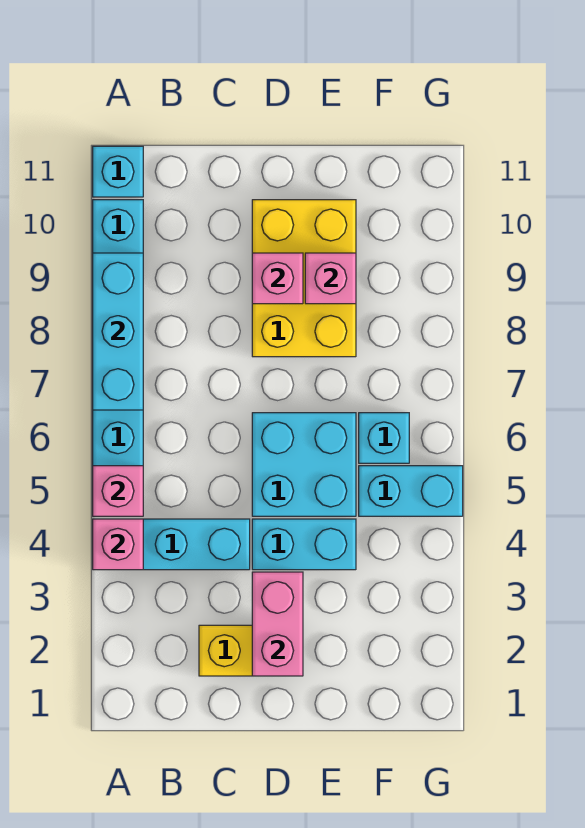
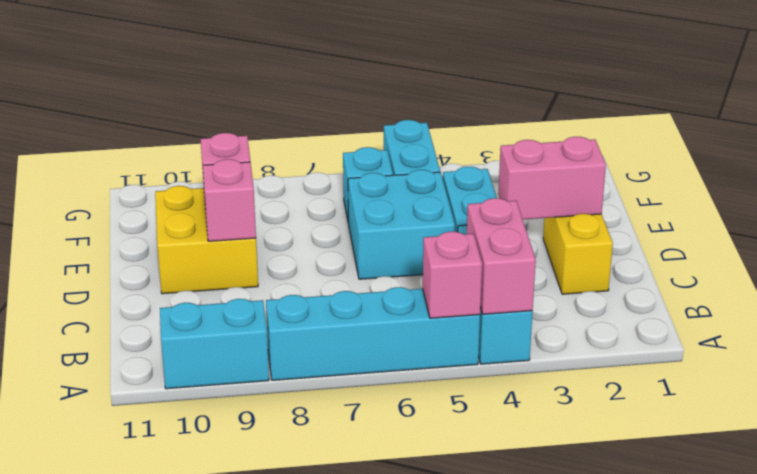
pink 1x1 brick [93,519,143,570] -> pink 1x2 brick [467,198,536,314]
cyan 1x3 brick [93,253,143,410] -> none
cyan 1x1 brick [93,146,143,197] -> none
yellow 2x3 brick [252,200,356,357] -> yellow 2x2 brick [155,186,258,294]

